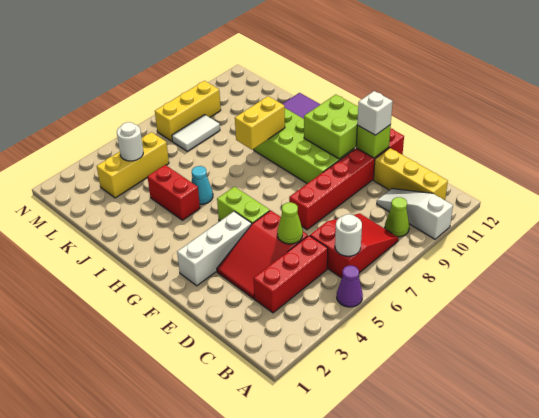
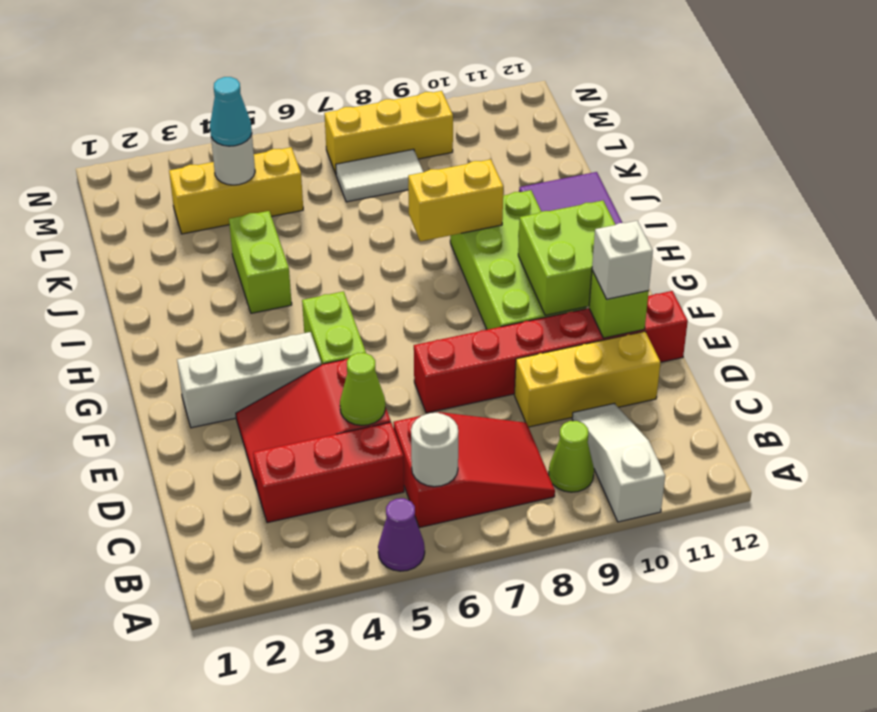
yellow 1x3 brick [373,148,448,200] -> yellow 1x3 brick turned to [515,331,661,427]
red 1x2 brick [148,165,200,220] -> lime 1x2 brick [229,211,292,313]
cyan 1x1 cone [192,166,213,204] -> cyan 1x1 cone moved to [210,77,252,146]

